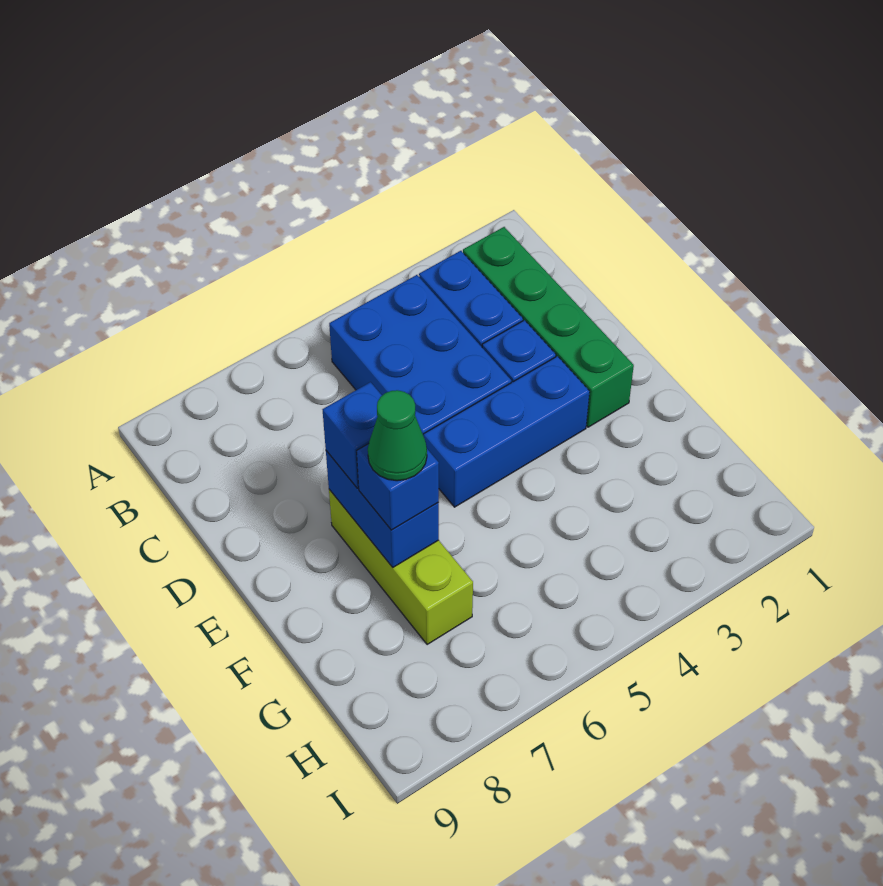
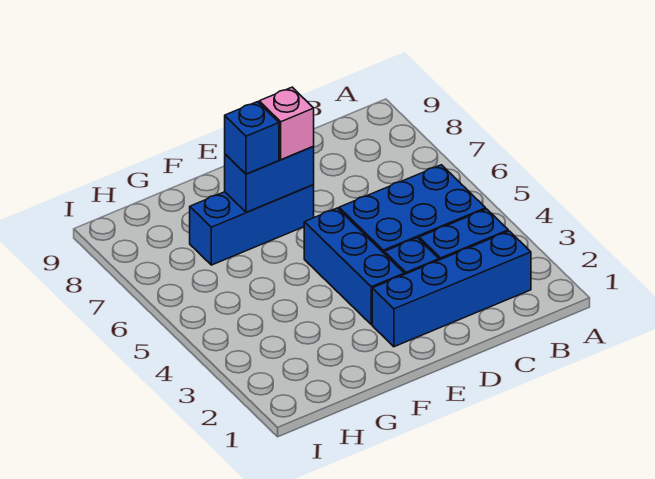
green 1x4 brick [463,227,634,427] -> blue 1x4 brick [372,231,531,347]
lime 1x3 brick [329,489,473,645] -> blue 1x3 brick [190,185,314,265]
blue 1x1 brick [323,382,382,488] -> pink 1x1 brick [259,87,314,160]
green 1x1 cone [368,390,427,481] -> none

